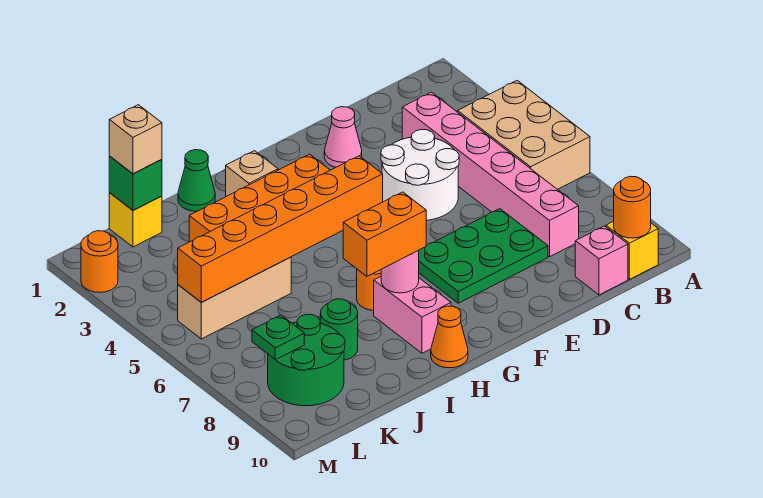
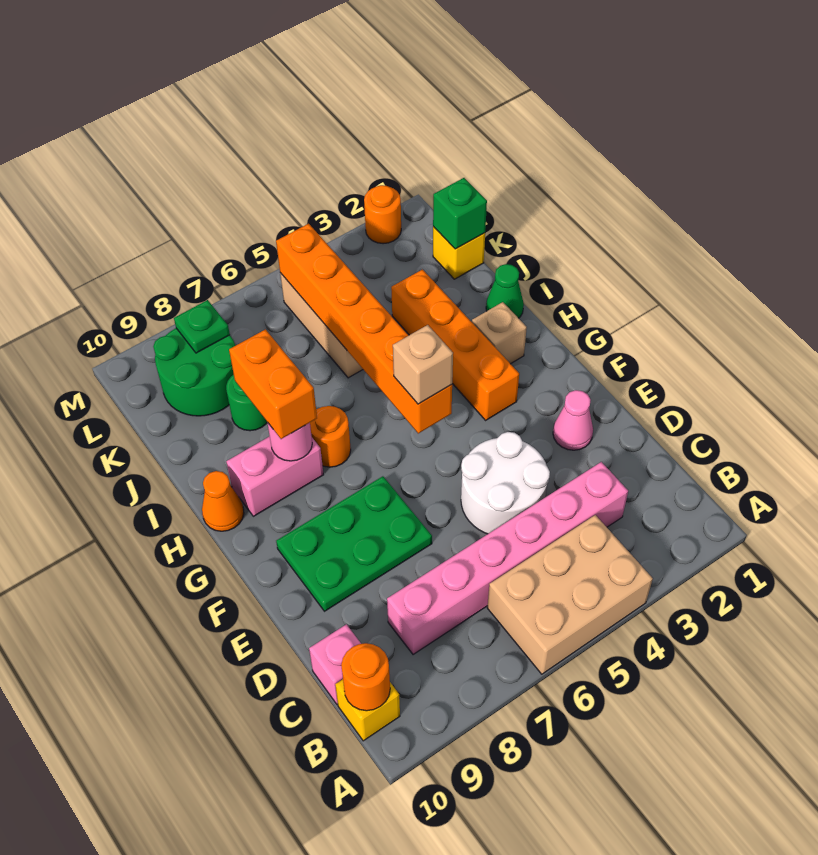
green 2x3 plate [419,209,548,303] -> green 2x3 plate turned to [276,476,432,611]
tan 1x1 brick [109,105,162,174] -> tan 1x1 brick moved to [393,325,453,404]

